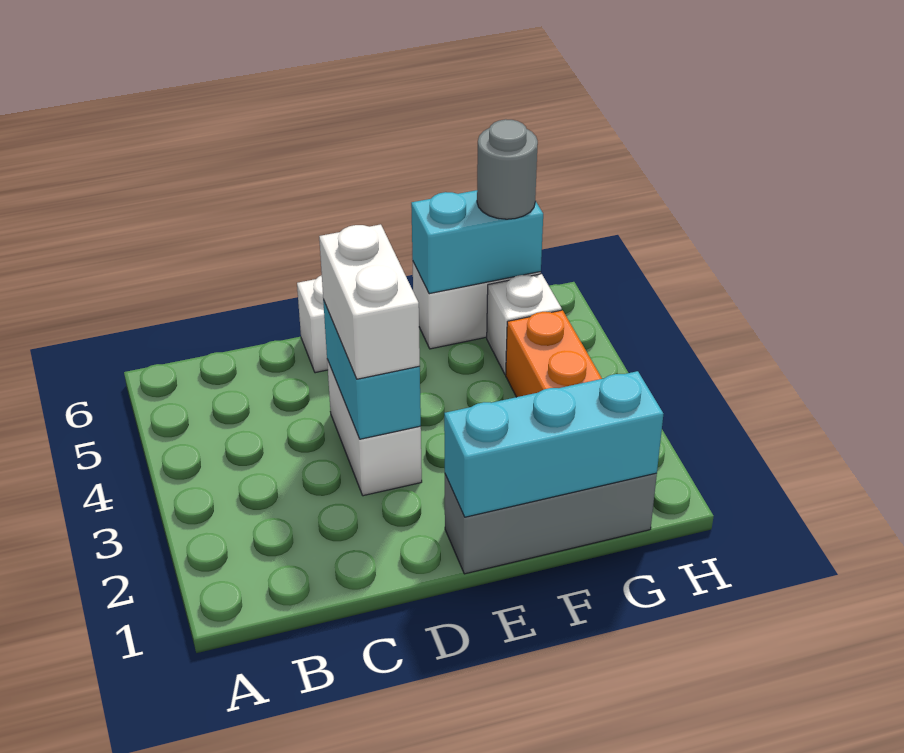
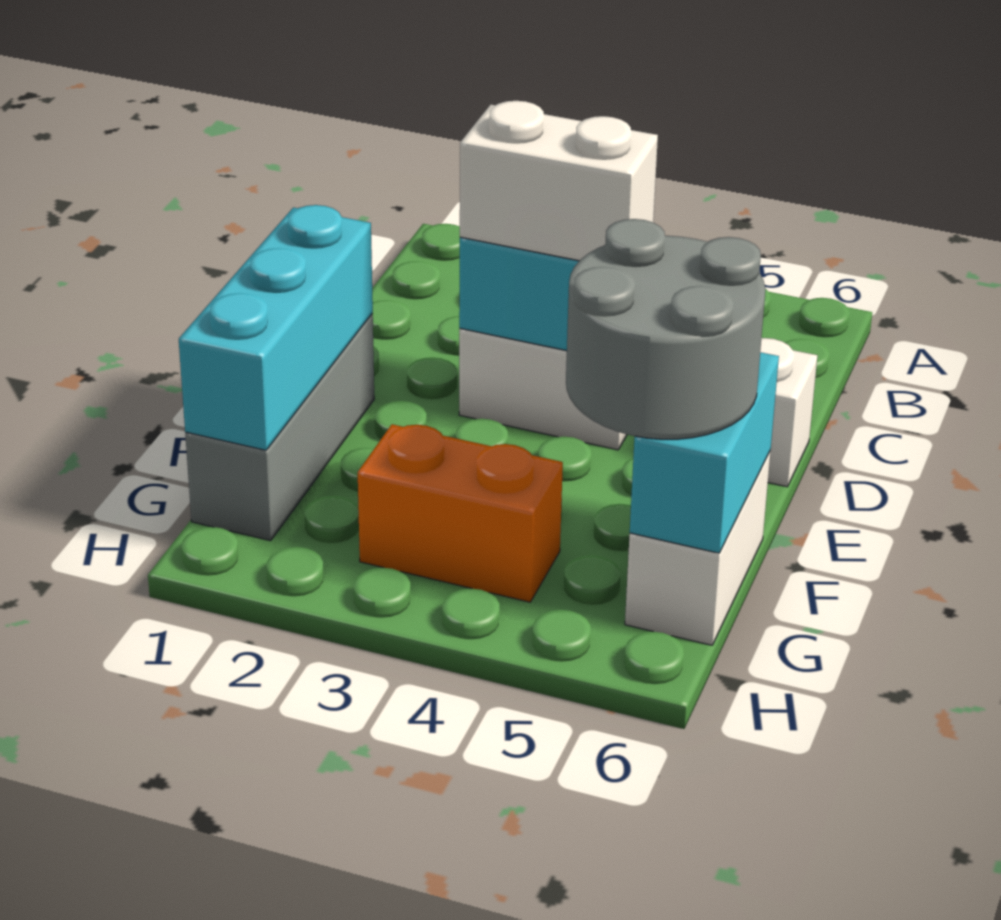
white 1x1 brick [487,274,562,374] -> none
grey 1x1 round brick [477,119,538,219] -> grey 2x2 round brick [566,219,765,439]

